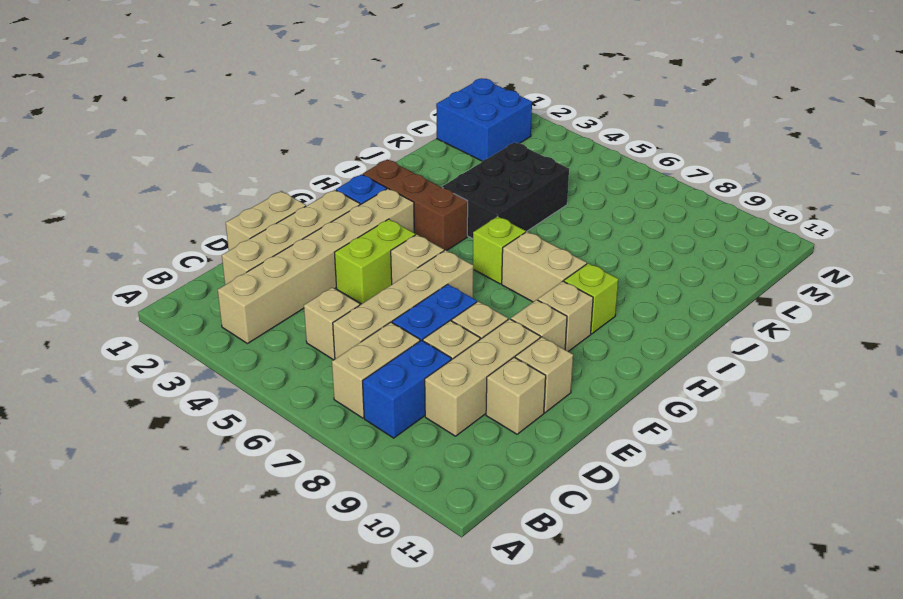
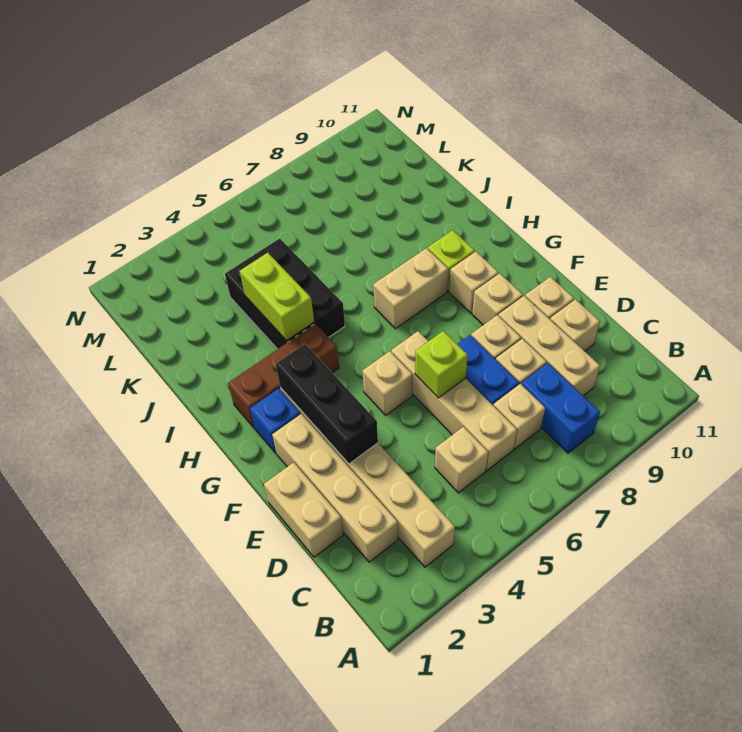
tan 1x2 brick [332,322,420,418] -> tan 1x1 brick [493,384,545,449]
none -> black 1x3 brick [276,344,378,464]
lime 1x2 brick [334,219,415,304] -> lime 1x2 brick moved to [240,253,314,341]
lime 1x1 brick [473,216,526,284] -> lime 1x1 brick moved to [415,331,468,398]
blue 2x2 brick [436,78,532,161] -> none

